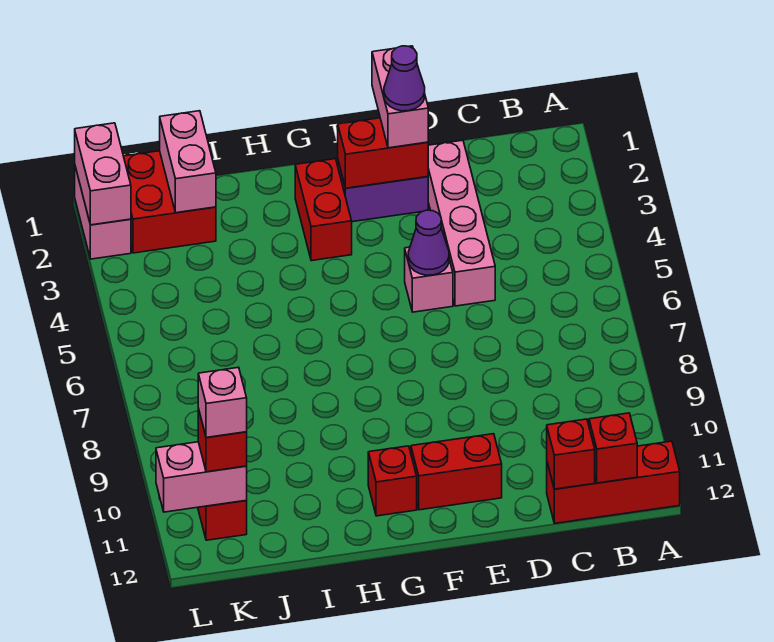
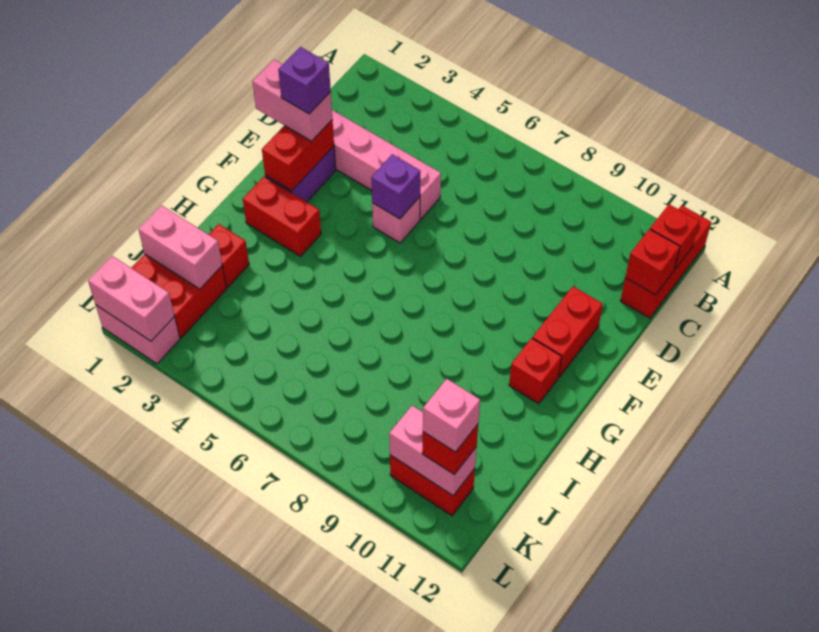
purple 1x1 cone [384,46,425,111] -> purple 1x1 brick [278,47,331,114]
purple 1x1 cone [408,210,449,275] -> purple 1x1 brick [371,154,420,219]
none -> red 1x1 brick [208,224,249,288]
pink 1x2 brick [156,442,247,512] -> pink 1x2 brick turned to [389,406,477,495]

